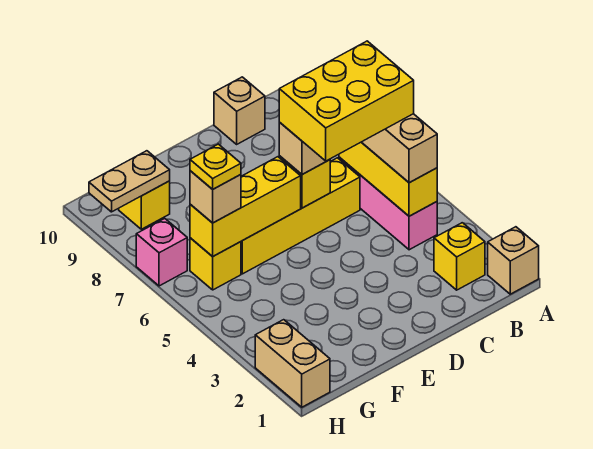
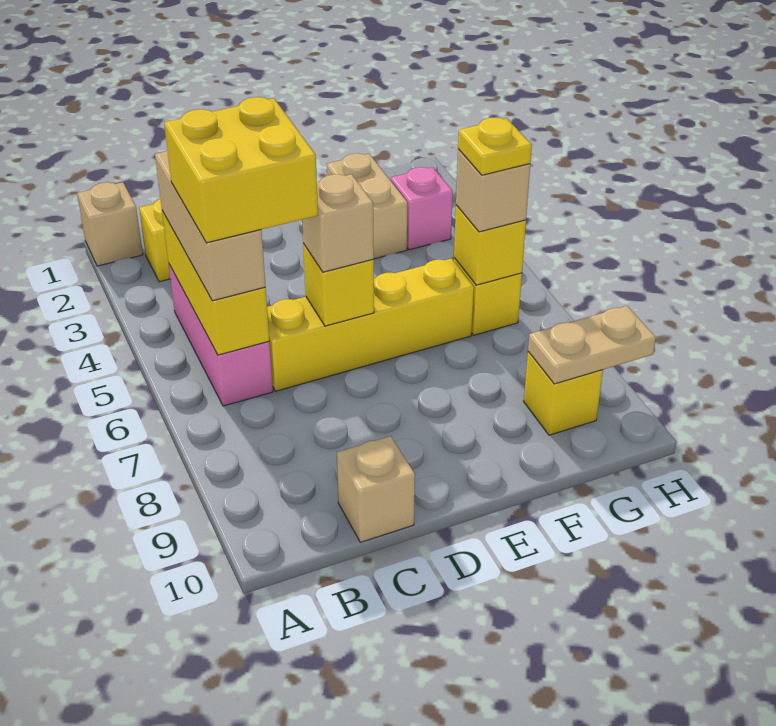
yellow 2x3 brick [279,41,414,161] -> yellow 2x2 brick [164,97,318,243]
yellow 1x3 brick [190,157,301,257] -> yellow 1x1 brick [454,205,526,285]
tan 1x2 brick [255,320,330,407] -> tan 1x2 brick moved to [327,153,407,259]
pink 1x1 brick [136,218,187,286] -> pink 1x1 brick moved to [391,167,453,250]

